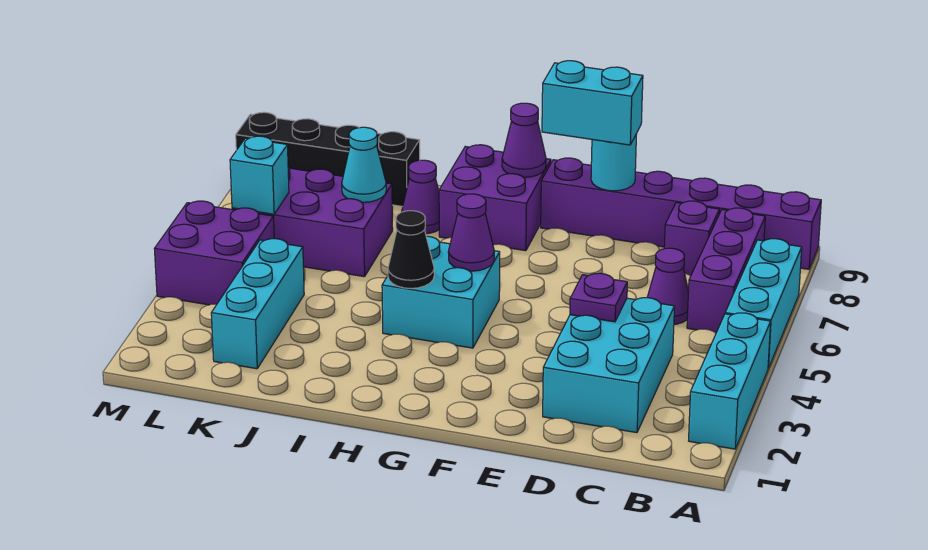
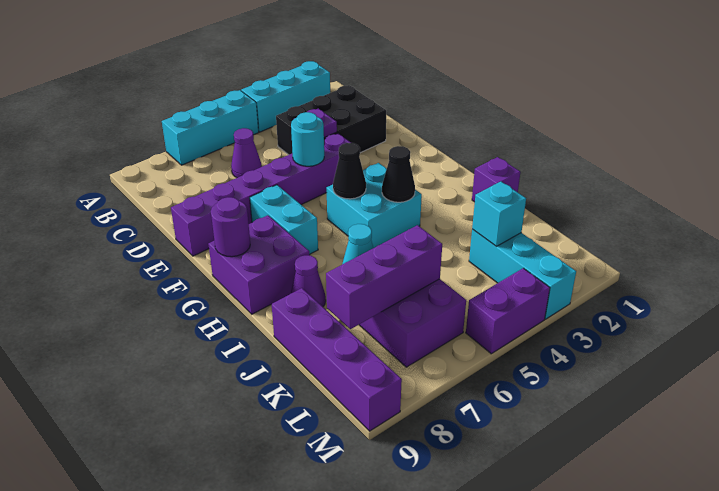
purple 1x6 brick [541,158,821,269] -> purple 1x6 brick turned to [171,133,351,256]
purple 1x3 brick [687,208,765,333] -> purple 1x3 brick moved to [326,225,442,329]
cyan 2x3 brick [543,298,675,433] -> black 2x3 brick [276,85,386,155]
purple 1x1 brick [664,201,719,276] -> purple 1x1 brick moved to [472,157,520,202]
cyan 1x1 round brick [591,134,637,191] -> cyan 1x1 round brick moved to [291,112,324,166]
cyan 1x2 brick [542,61,643,145] -> cyan 1x2 brick moved to [250,185,318,255]
purple 1x1 cone [448,194,494,271] -> black 1x1 cone [333,143,366,199]
purple 1x1 cone [502,103,546,177] -> purple 1x1 round brick [211,197,250,257]
black 1x4 brick [236,112,420,207] -> purple 1x4 brick [272,288,402,431]
cyan 1x3 brick [211,239,304,369] -> cyan 1x3 brick turned to [469,229,576,319]
purple 2x2 brick [154,201,274,305] -> purple 1x2 brick [466,268,550,354]
cyan 1x1 brick [230,136,289,214] -> cyan 1x1 brick moved to [472,182,526,246]

